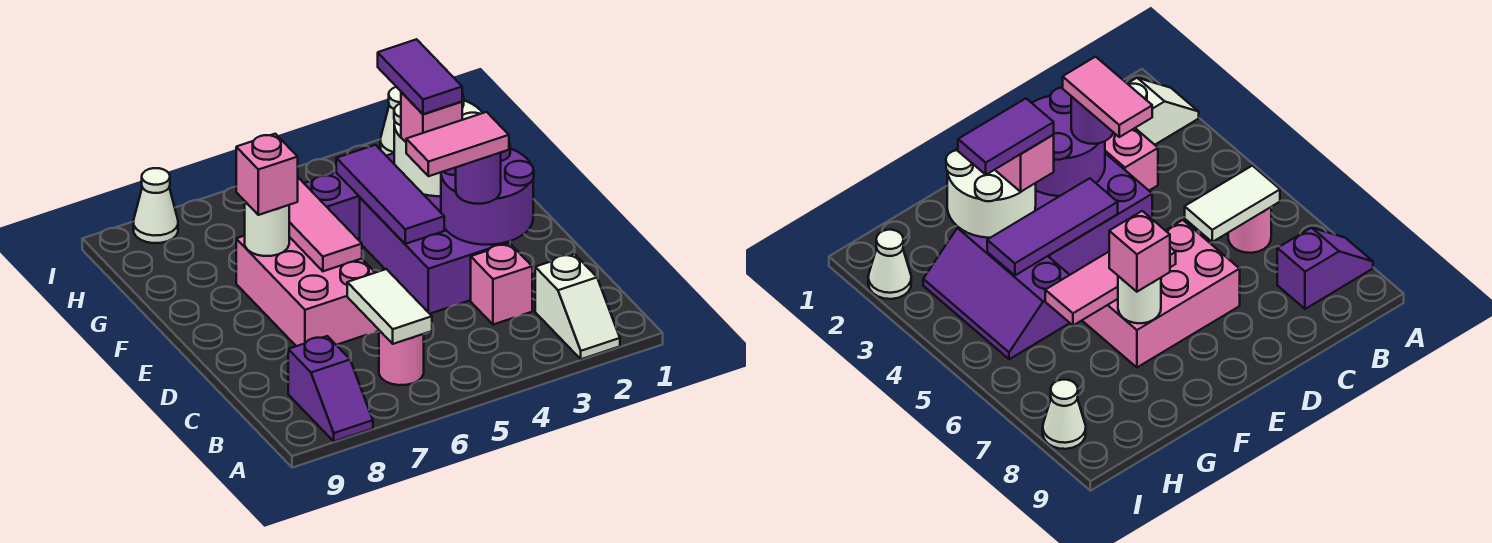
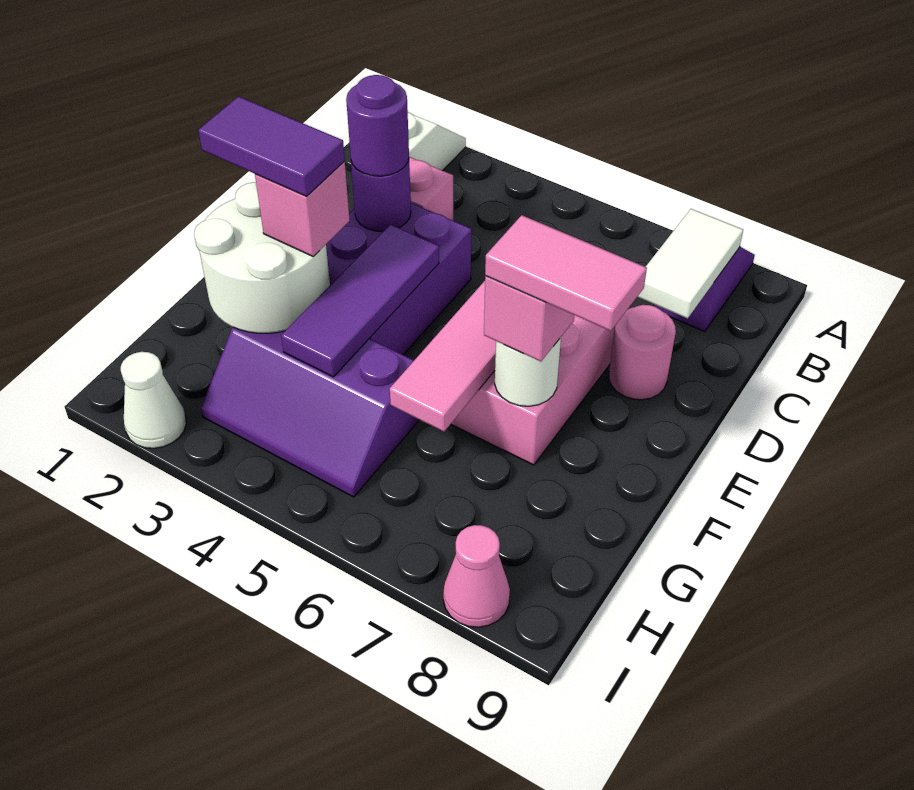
pink 1x1 round brick [379,330,424,385] -> pink 1x1 round brick moved to [609,305,676,400]
white 1x2 tile [347,269,432,344] -> white 1x2 tile moved to [637,209,743,318]
purple 2x2 round brick [441,143,534,245] -> purple 1x1 round brick [351,160,411,232]
pink 1x2 tile [406,112,509,176] -> pink 1x2 tile moved to [485,215,647,331]
purple 1x2 tile [378,39,462,114] -> purple 1x2 tile turned to [198,96,345,196]
white 1x1 cone [133,168,178,243] -> pink 1x1 cone [443,525,510,627]

